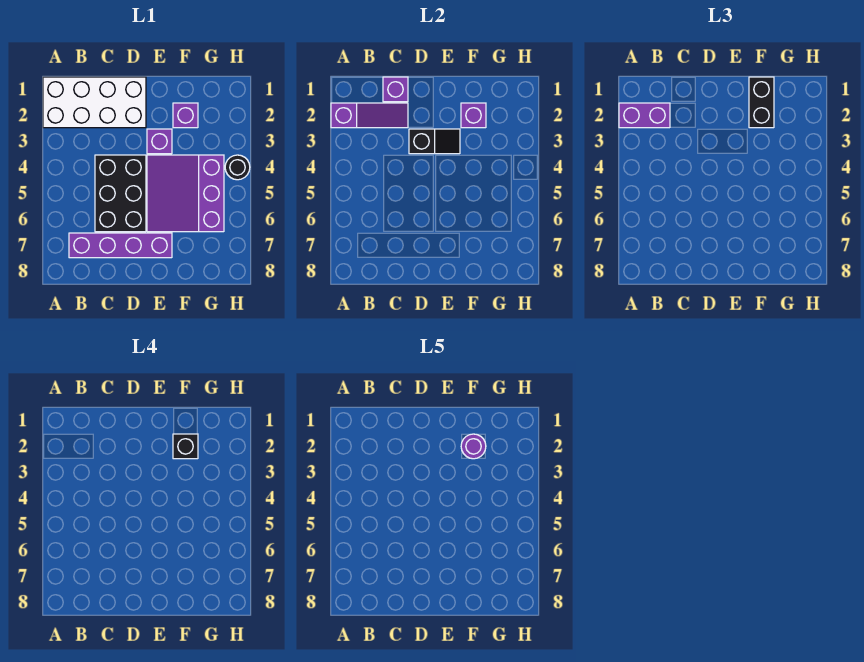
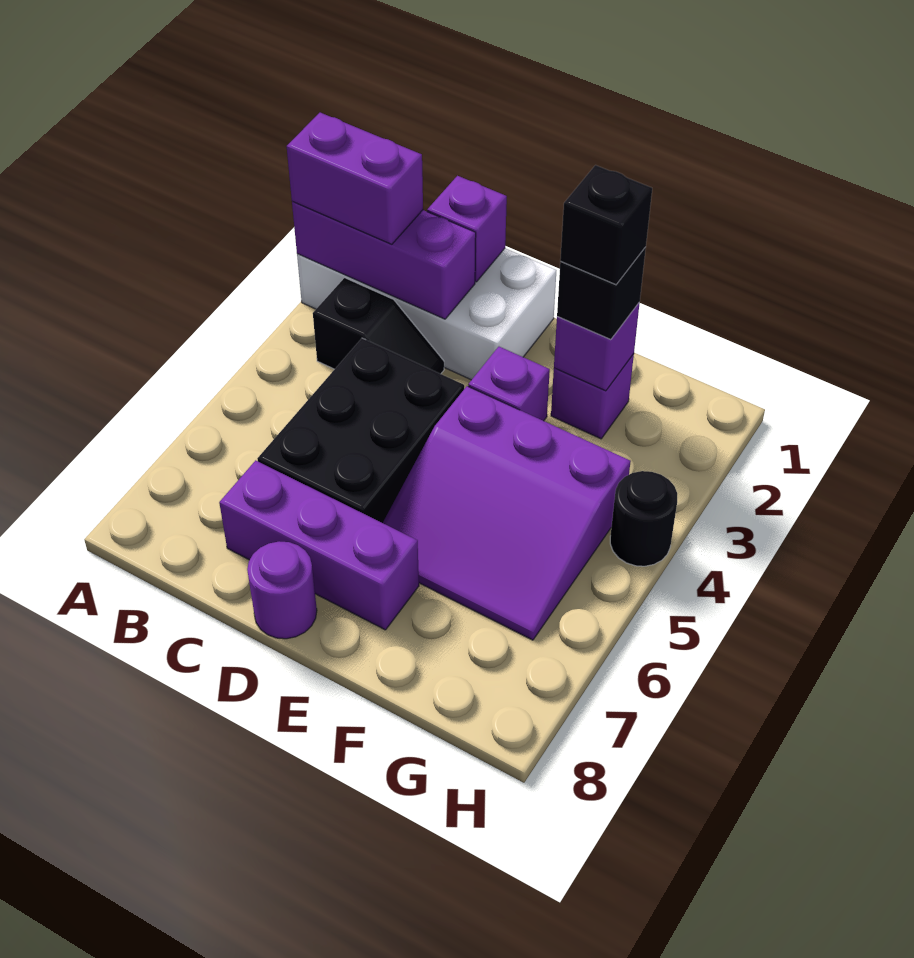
purple 1x3 slope [331,103,408,128] -> purple 1x3 brick [292,201,476,319]
purple 1x4 brick [69,233,172,258] -> purple 1x3 brick [219,460,419,630]
black 1x2 slope [409,129,460,154] -> black 1x2 slope moved to [313,278,444,374]
purple 3x3 slope [147,155,224,232] -> purple 3x3 slope turned to [383,386,631,640]
black 1x2 brick [749,77,774,128] -> black 1x1 brick [557,247,646,340]
purple 1x1 round brick [461,434,486,459] -> purple 1x1 round brick moved to [247,541,317,639]

